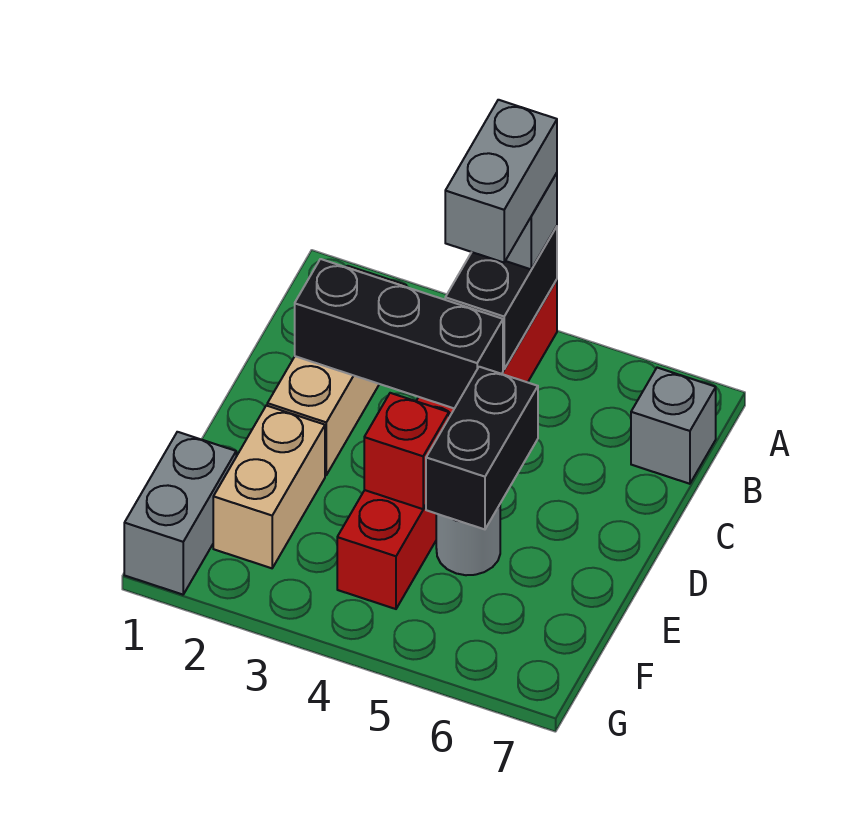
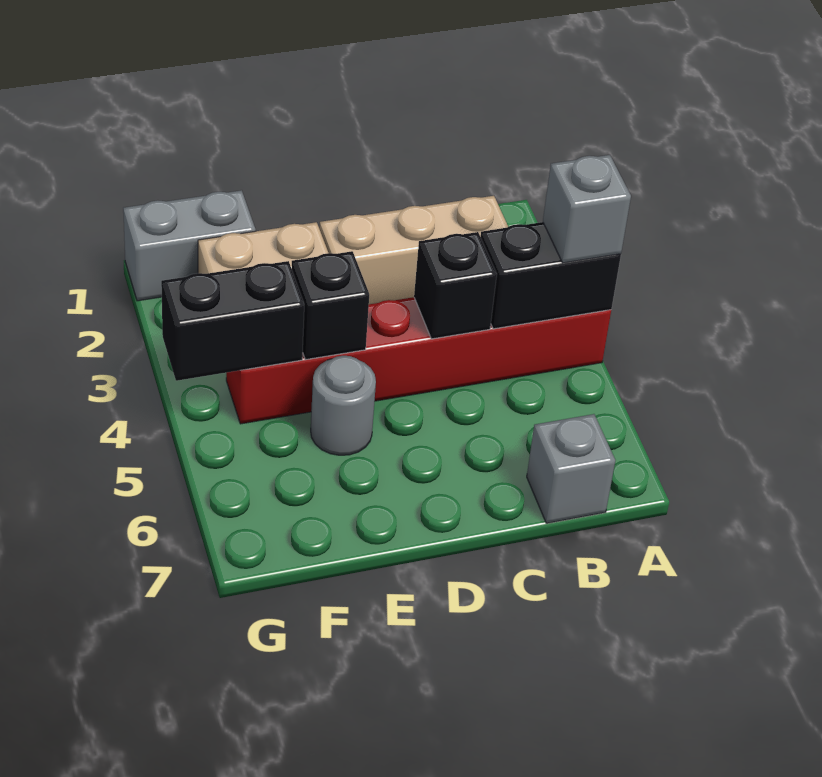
grey 1x2 brick [445,100,557,262] -> none
black 1x3 brick [295,259,503,409] -> black 1x1 brick [414,232,497,339]
black 1x2 brick [426,367,538,529] -> black 1x2 brick moved to [161,261,304,381]
red 1x1 brick [364,393,449,509] -> black 1x1 brick [292,251,369,360]

